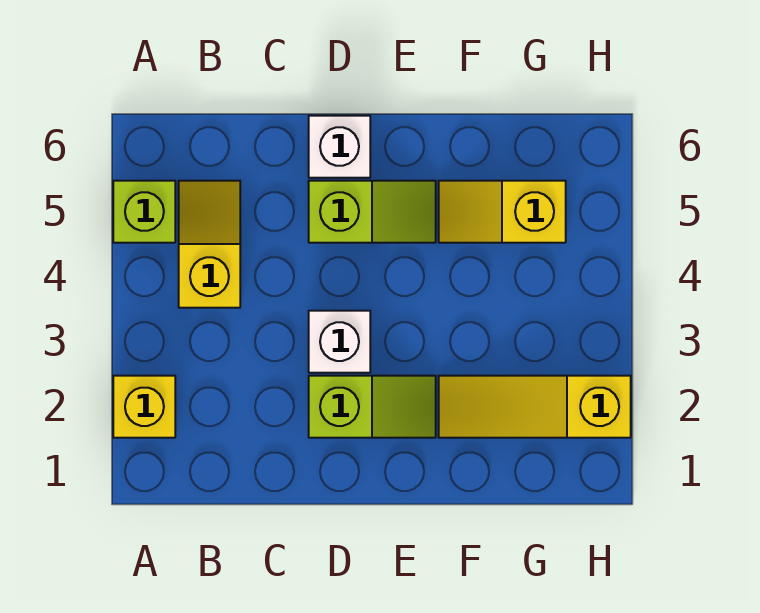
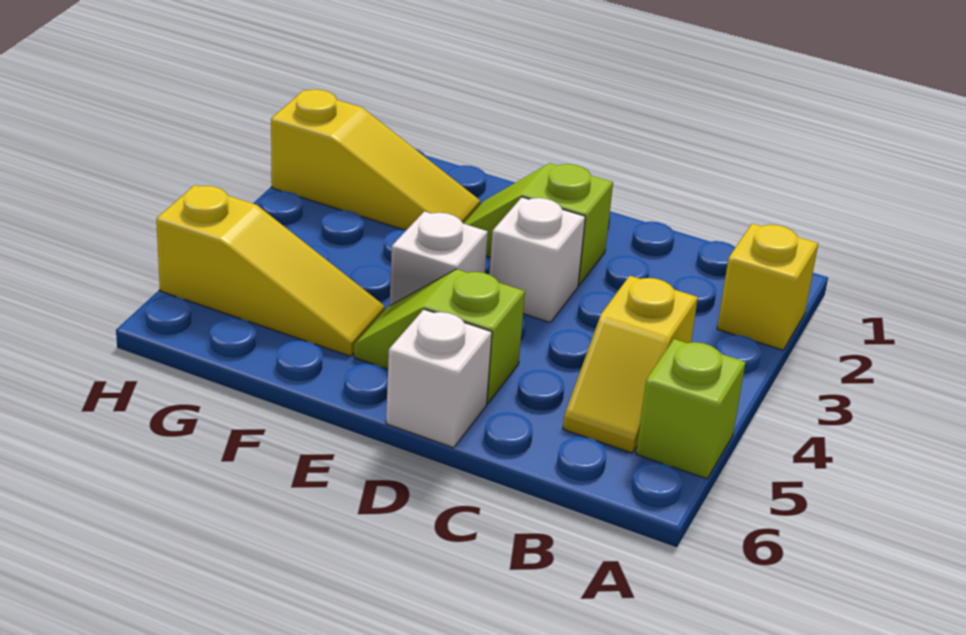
none -> white 1x1 brick [390,211,488,306]
yellow 1x2 slope [439,181,566,243] -> yellow 1x3 slope [156,185,385,356]

